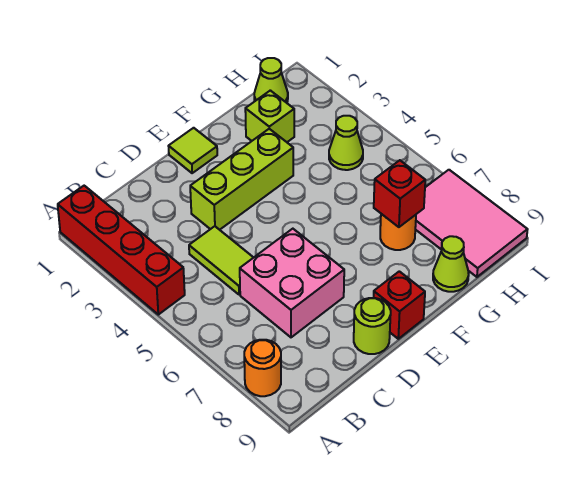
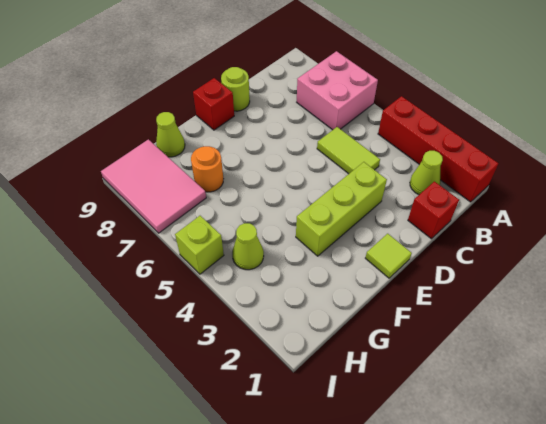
orange 1x1 round brick [244,340,281,396] -> none
pink 2x2 brick [240,229,344,337] -> pink 2x2 brick moved to [297,51,378,130]
lime 1x1 brick [245,90,294,142] -> lime 1x1 brick moved to [175,216,224,274]
red 1x1 brick [374,160,425,227] -> red 1x1 brick moved to [408,181,459,239]
lime 1x1 cone [254,58,288,103] -> lime 1x1 cone moved to [410,151,443,195]

